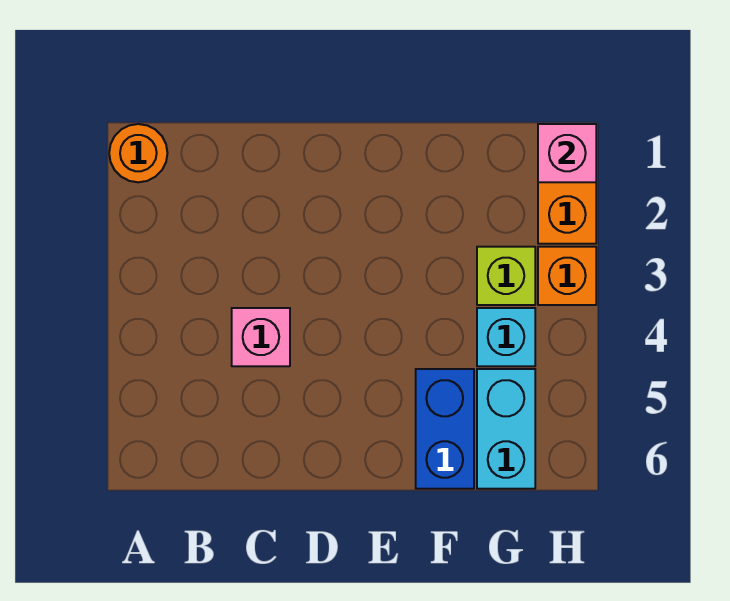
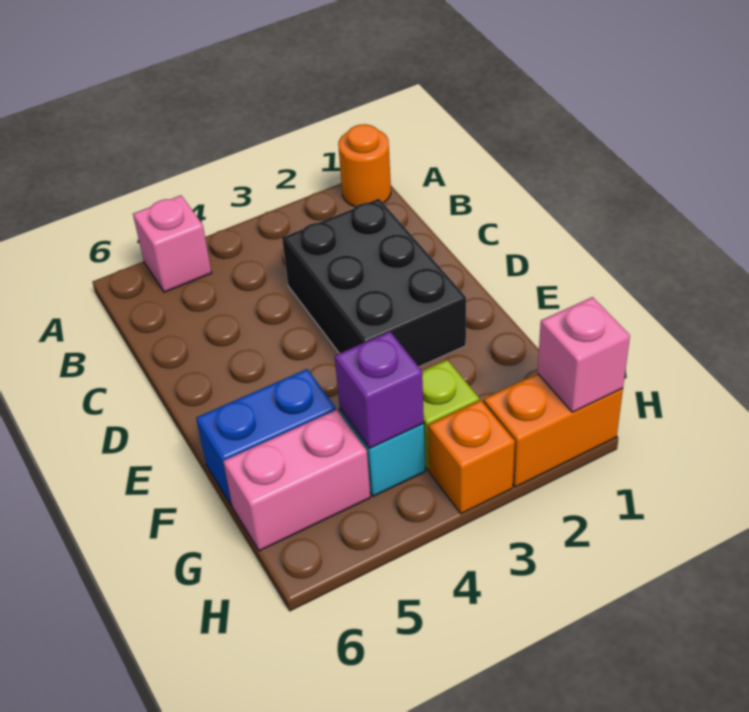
none -> black 2x3 brick [282,199,466,367]
pink 1x1 brick [232,308,290,366] -> pink 1x1 brick moved to [133,195,212,292]
none -> purple 1x1 brick [335,332,424,448]
cyan 1x2 brick [477,369,535,489] -> pink 1x2 brick [223,410,370,551]

